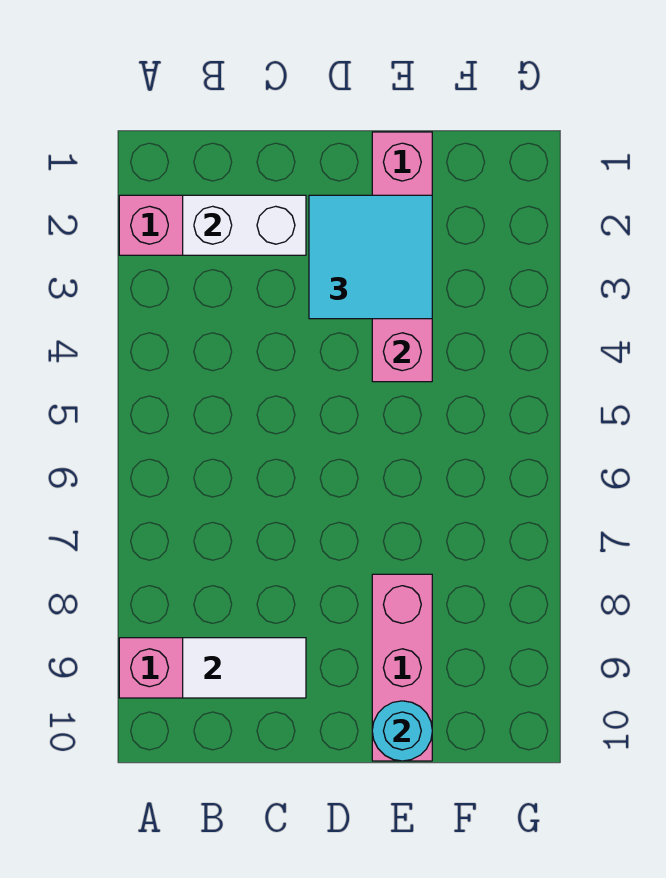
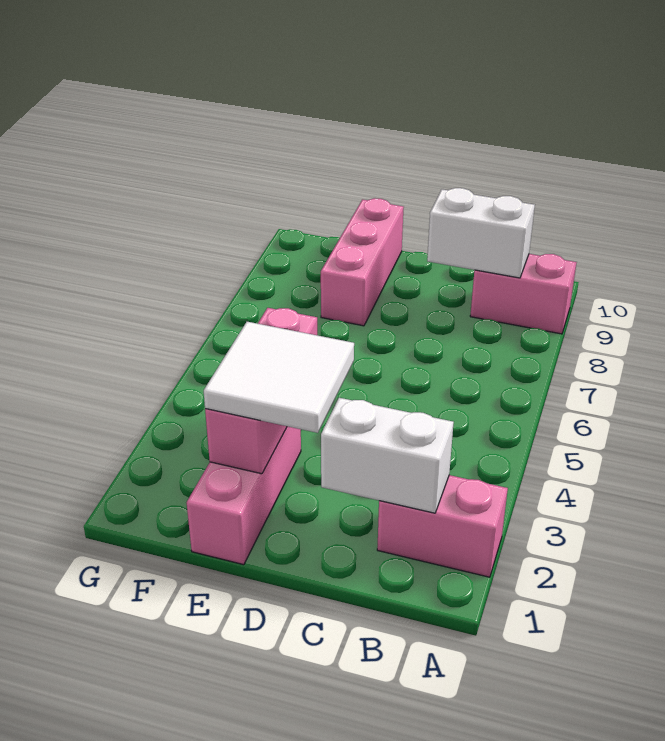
white 1x2 tile [183,638,306,698] -> white 1x2 brick [427,188,535,278]
cyan 2x2 tile [309,195,432,319] -> white 2x2 tile [204,322,354,433]
cyan 1x1 round brick [372,701,432,761] -> none

